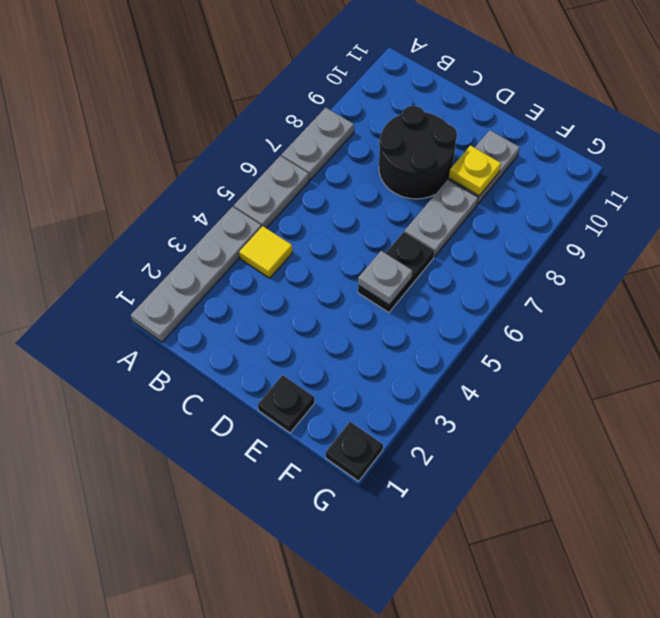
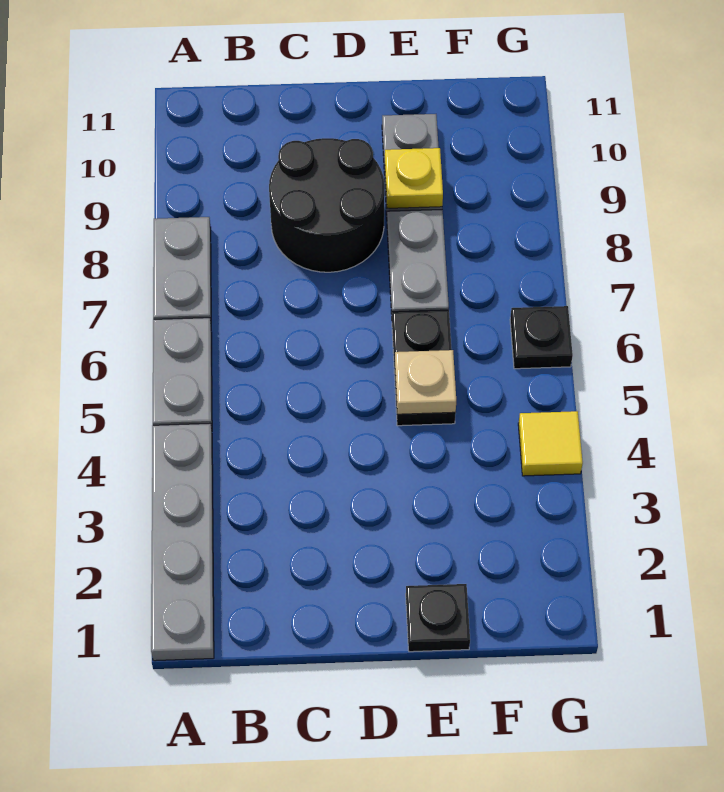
yellow 1x1 tile [239,226,293,278] -> yellow 1x1 tile moved to [518,411,583,476]
grey 1x1 plate [358,251,412,305] -> tan 1x1 plate [395,350,456,414]
black 1x1 plate [325,422,383,481] -> black 1x1 plate moved to [510,306,573,369]

